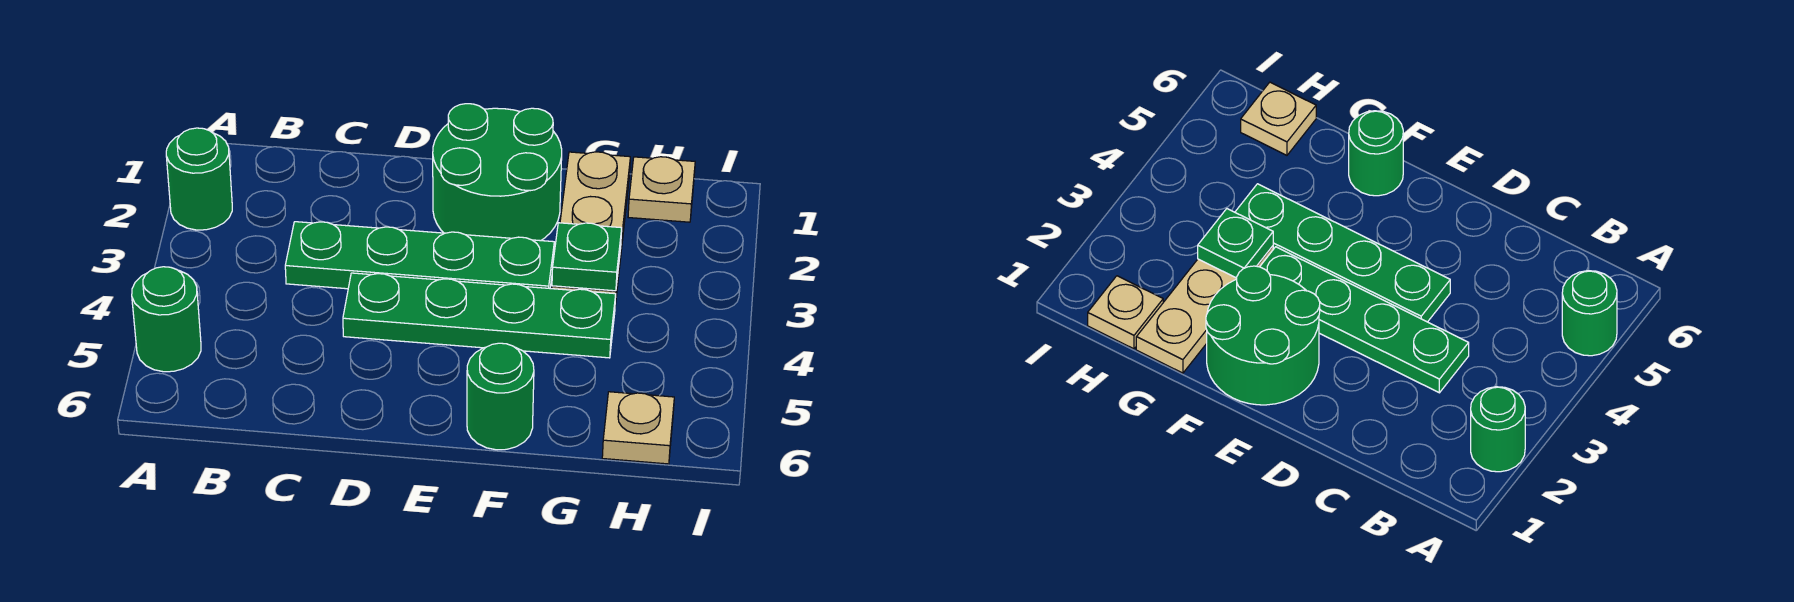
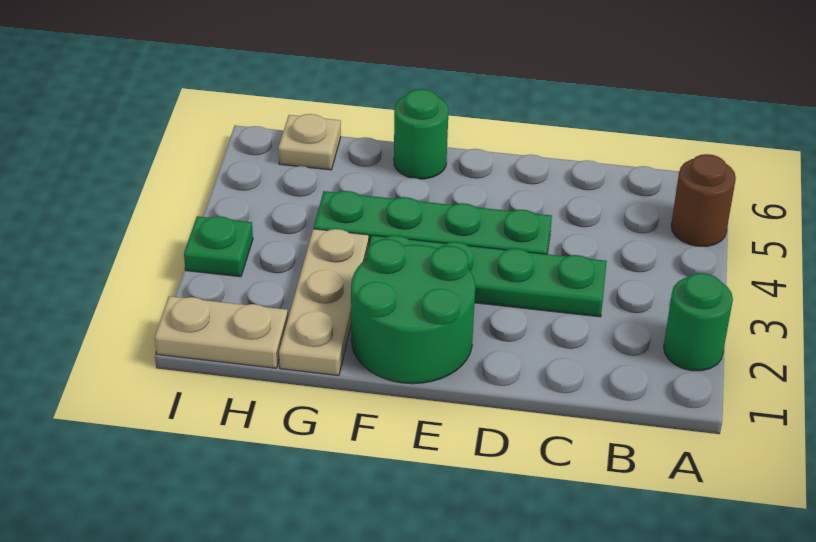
green 1x1 round brick [132,267,201,372] -> brown 1x1 round brick [671,154,736,246]
green 1x1 plate [552,223,622,291] -> green 1x1 plate moved to [184,216,253,277]
tan 1x1 plate [628,157,695,222] -> tan 1x2 plate [155,296,288,368]

